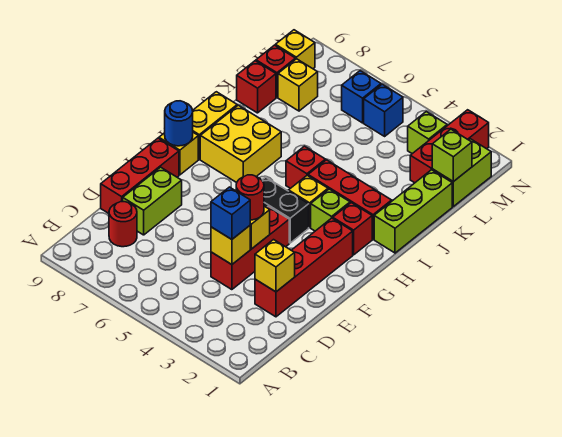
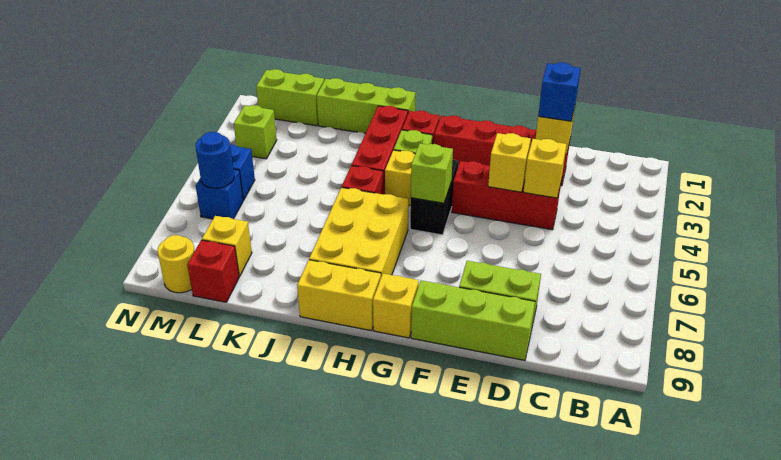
red 1x1 round brick [109,202,137,247] -> none
blue 1x1 brick [211,187,250,239] -> blue 1x1 brick moved to [538,63,581,121]
red 1x3 brick [101,138,179,213] -> lime 1x3 brick [411,280,535,360]
red 1x1 round brick [236,175,264,220] -> none
blue 1x1 round brick [165,101,193,146] -> blue 1x1 round brick moved to [195,132,234,188]
yellow 2x2 brick [200,105,281,183] -> yellow 2x3 brick [309,187,409,276]
red 1x1 brick [237,61,276,113] -> none
lime 1x1 brick [432,129,472,182] -> lime 1x1 brick moved to [411,144,453,203]
red 1x3 brick [410,110,489,183] -> none
yellow 1x1 brick [275,30,315,69] -> yellow 1x1 round brick [158,235,195,293]

